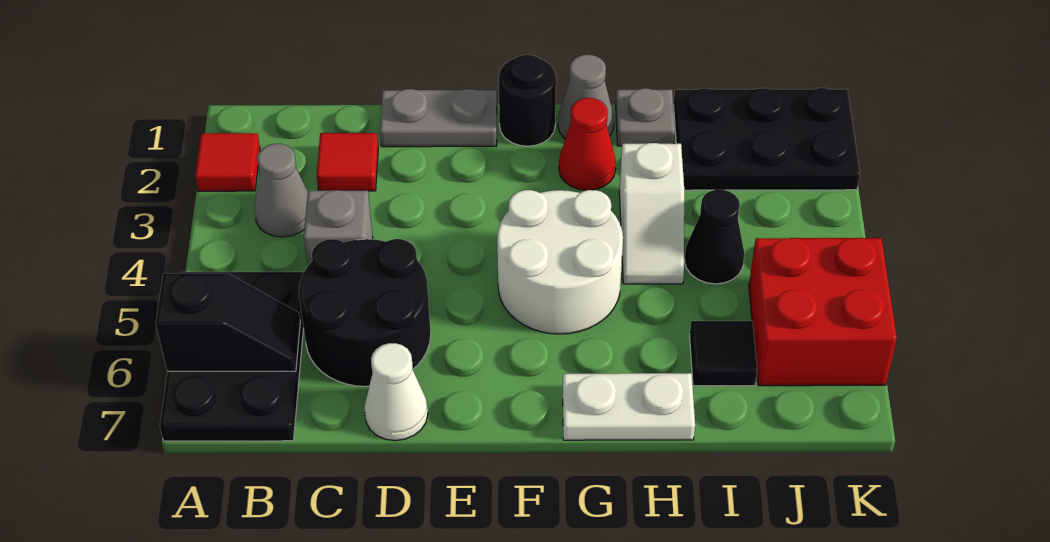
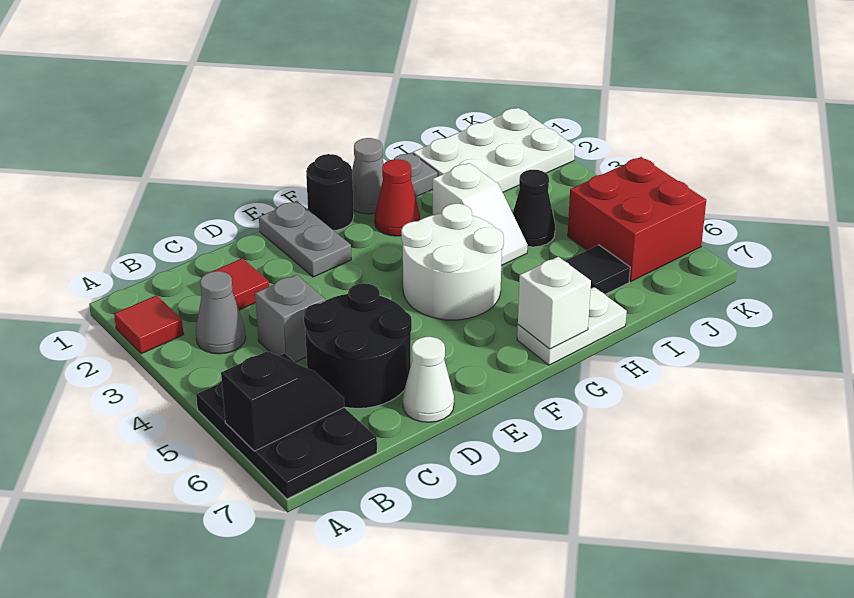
grey 1x2 plate [380,89,497,147] -> grey 1x2 plate turned to [259,201,351,277]
none -> white 1x1 brick [518,257,591,349]
black 2x3 plate [674,88,860,190] -> white 2x3 plate [413,108,575,192]

